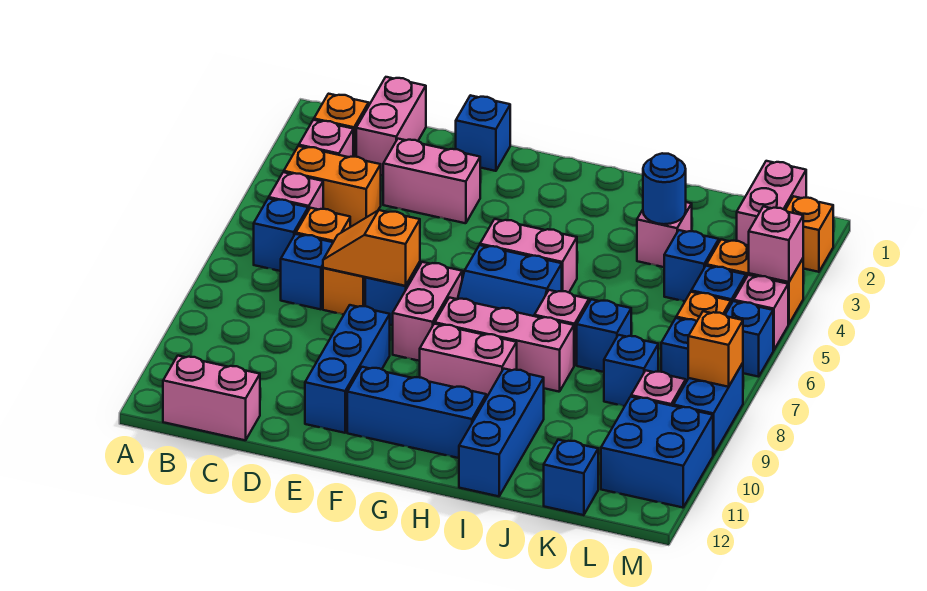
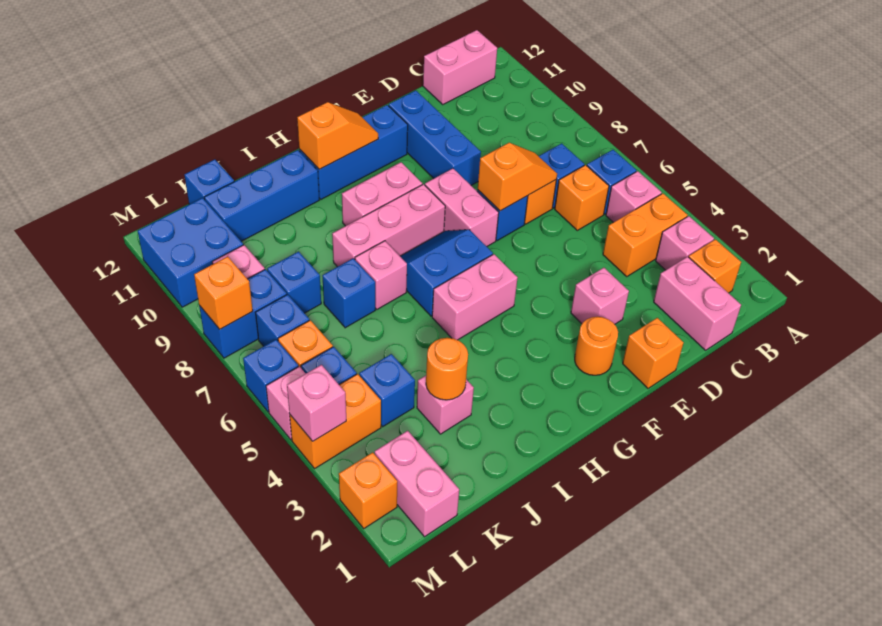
pink 1x2 brick [383,139,480,223] -> pink 1x1 brick [571,268,629,324]
blue 1x1 brick [456,95,510,171] -> orange 1x1 brick [623,318,683,388]
none -> orange 1x1 round brick [575,317,618,375]
none -> orange 1x2 slope [297,102,378,169]
blue 1x3 brick [459,369,544,496] -> blue 1x3 brick turned to [204,150,319,241]
blue 1x1 round brick [643,153,686,224] -> orange 1x1 round brick [426,338,468,400]
blue 1x2 brick [673,363,743,455] -> blue 1x2 brick turned to [199,269,287,358]

